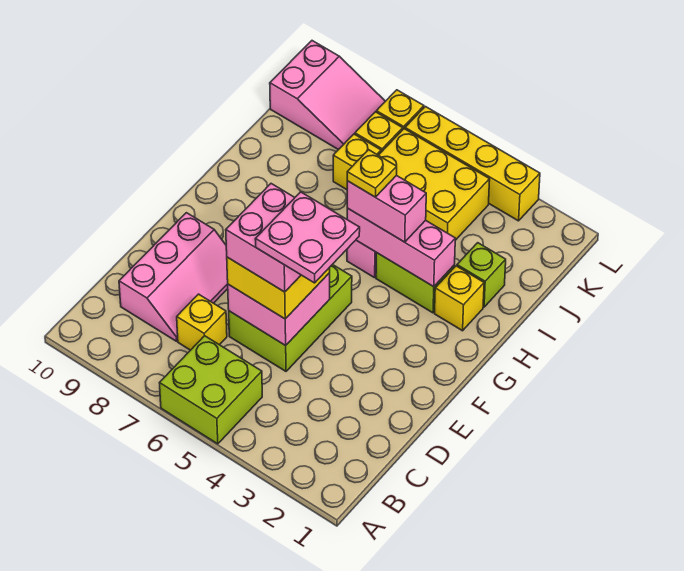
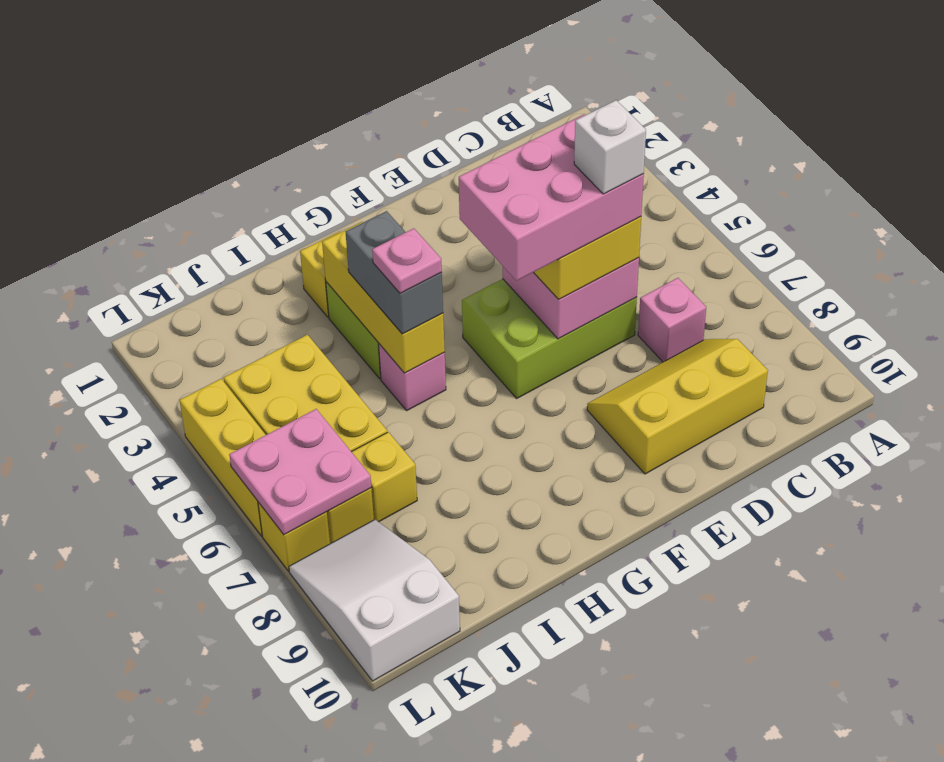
lime 2x2 brick [160,336,262,444] -> none
yellow 1x1 brick [177,294,227,350] -> pink 1x1 brick [638,278,706,362]
pink 2x3 slope [119,213,228,341] -> yellow 2x3 slope [587,339,768,474]
pink 2x2 plate [255,192,360,283] -> pink 2x2 plate moved to [229,409,371,535]
pink 2x2 brick [226,184,301,292] -> pink 2x3 brick [459,114,644,281]
none -> white 1x1 brick [574,100,646,194]
pink 1x3 brick [347,208,455,287] -> yellow 1x3 brick [322,222,445,373]
pink 1x2 brick [347,175,426,242] -> grey 1x2 brick [346,211,443,334]
yellow 1x1 plate [347,150,397,197] -> pink 1x1 plate [372,228,442,293]
lime 1x1 brick [457,243,506,307] -> none
pink 2x3 slope [270,41,385,150] -> white 2x3 slope [289,520,460,681]
yellow 1x4 brick [405,107,540,221] -> yellow 1x3 brick [180,379,266,536]

